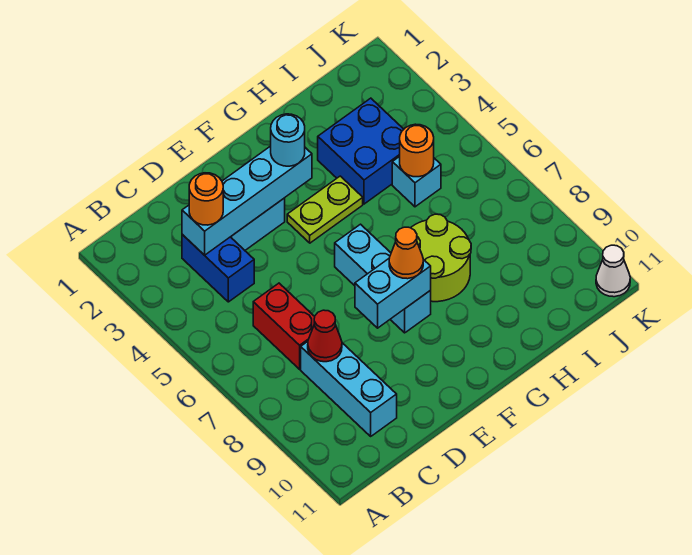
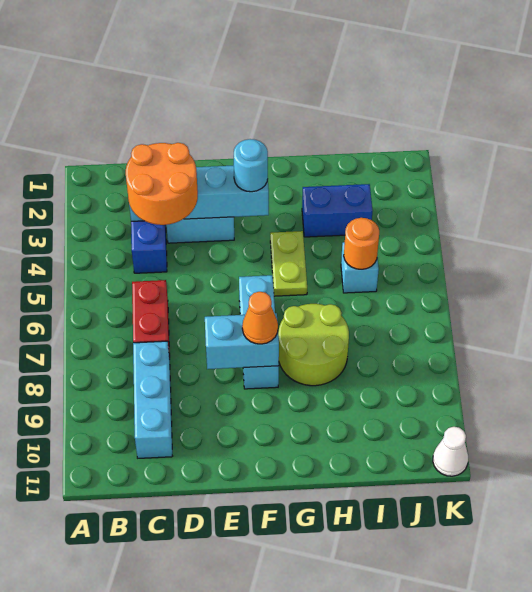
orange 1x1 round brick [189,173,223,225] -> orange 2x2 round brick [126,143,198,225]
red 1x1 cone [308,310,342,362] -> none
lime 1x2 plate [287,176,363,243] -> lime 1x2 plate turned to [270,231,307,296]
blue 2x2 brick [318,98,404,204] -> blue 1x2 brick [302,184,373,237]

